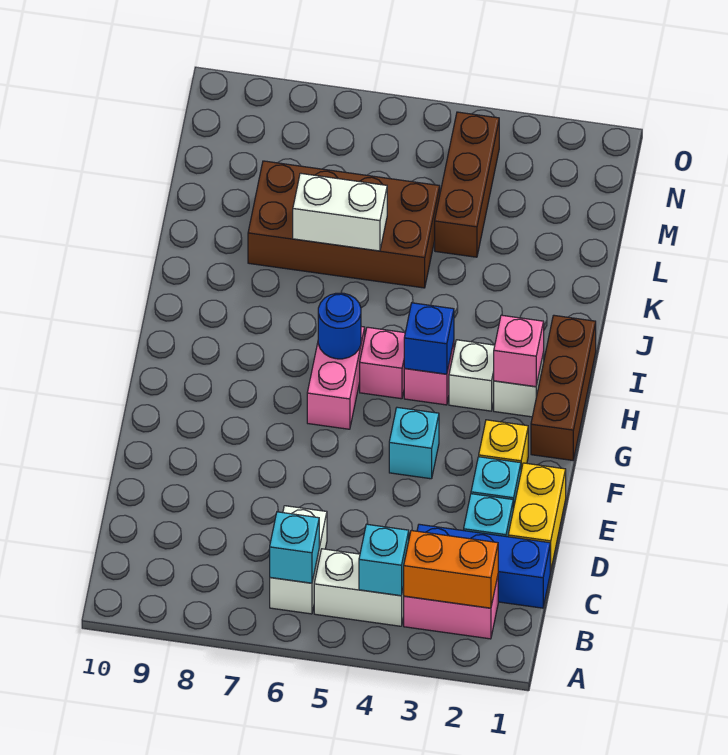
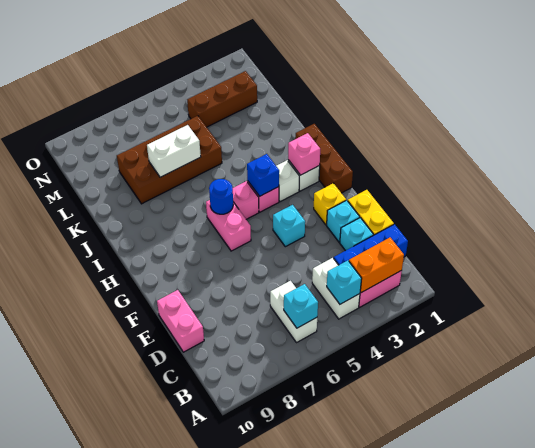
white 1x2 brick [314,549,404,626] -> white 1x2 brick turned to [312,258,360,319]
none -> pink 1x2 brick [157,290,204,352]
brown 1x3 brick [435,112,499,257] -> brown 1x3 brick turned to [187,71,257,127]

